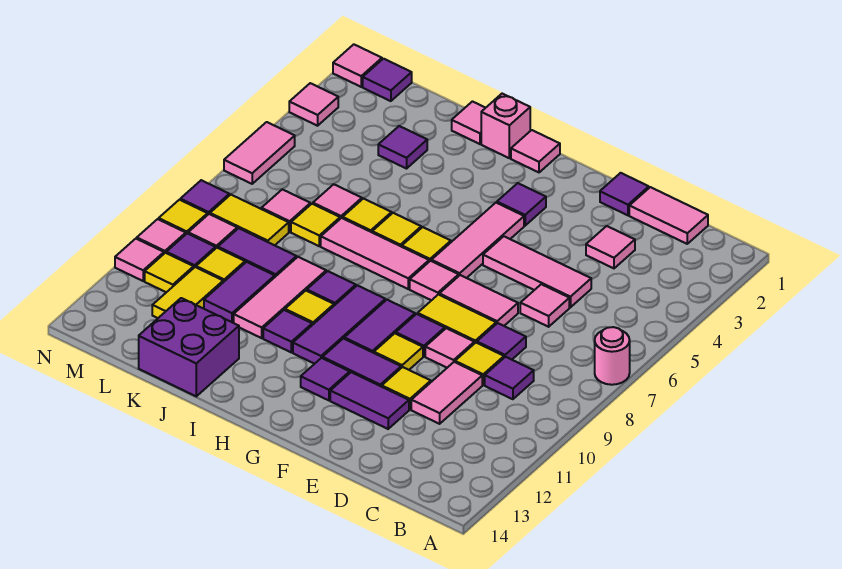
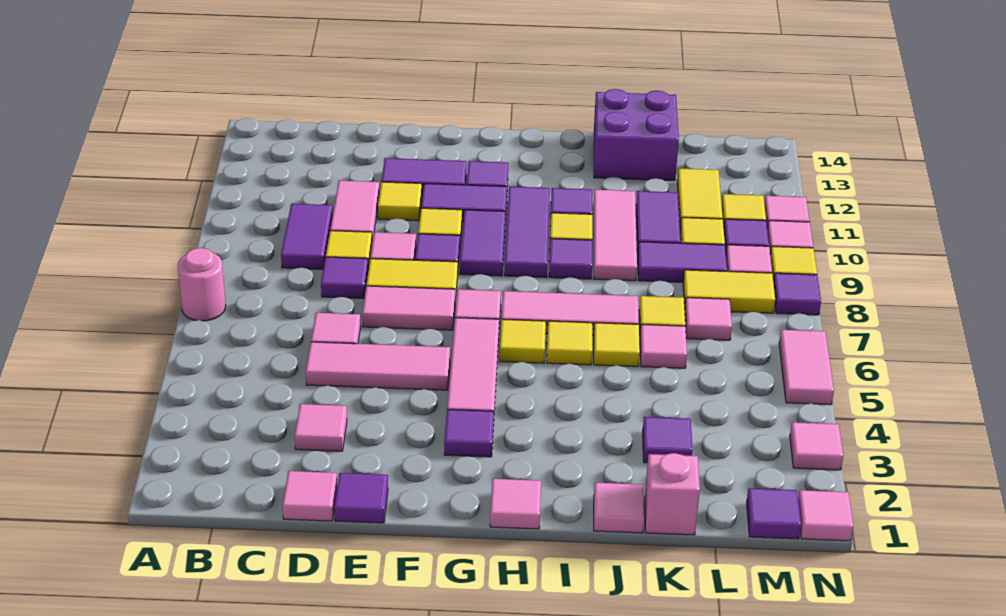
pink 1x2 tile [629,187,708,244] -> pink 1x1 tile [283,471,337,521]
purple 1x1 tile [485,357,534,399] -> purple 1x2 tile [281,204,333,269]
pink 1x1 brick [481,94,530,158] -> pink 1x1 brick moved to [645,453,700,535]

